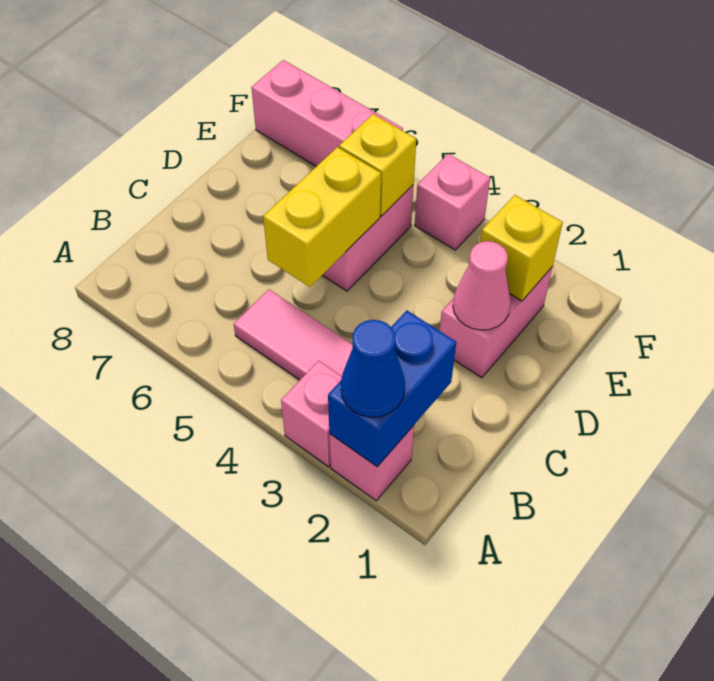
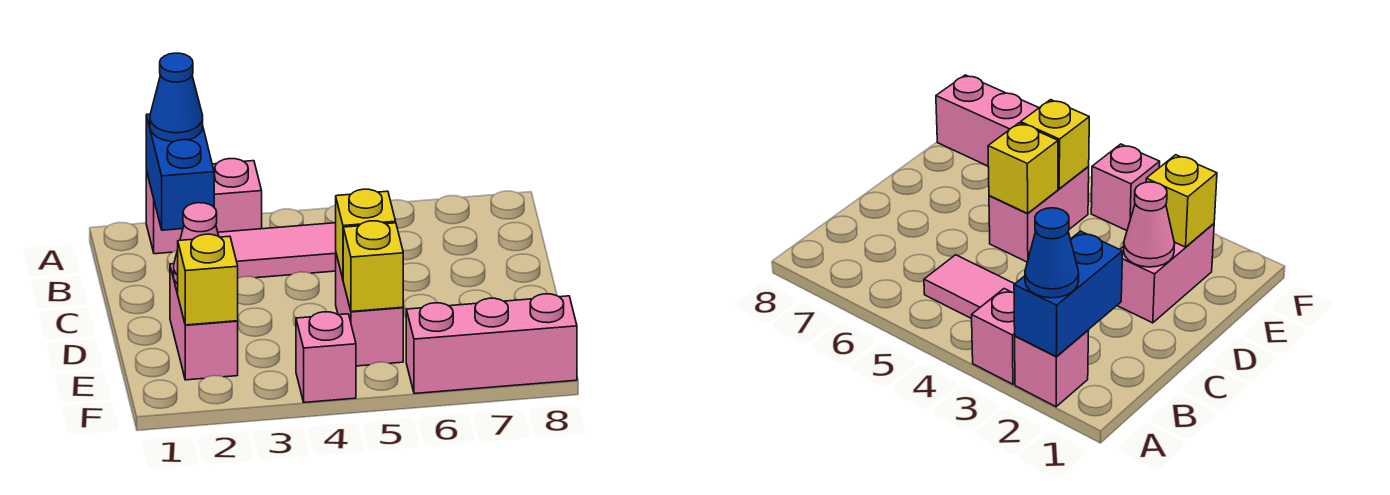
yellow 1x2 brick [263,147,381,287] -> yellow 1x1 brick [336,189,396,278]

